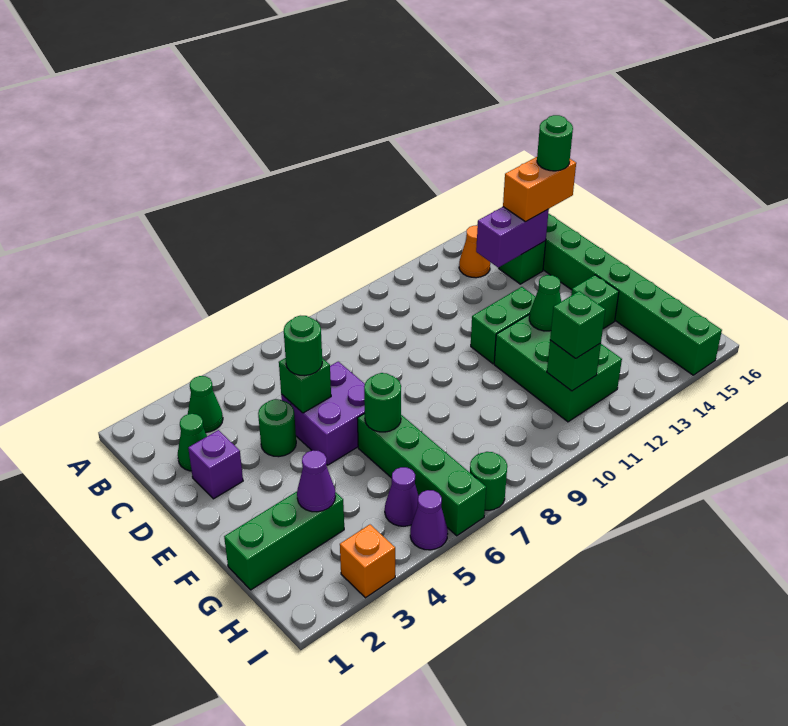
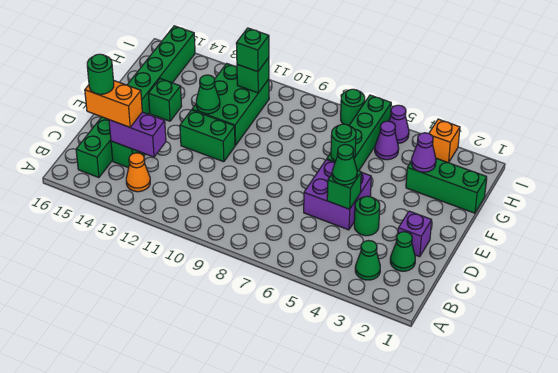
green 1x1 round brick [284,316,322,376] -> green 1x1 cone [332,145,357,185]

